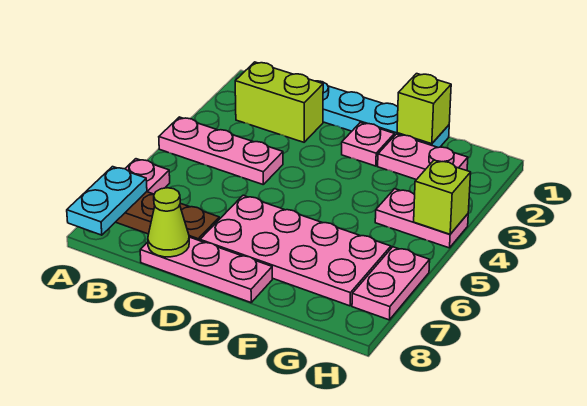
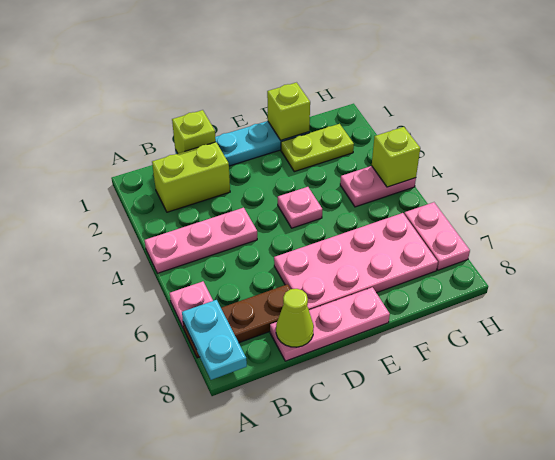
none -> lime 1x1 brick [172,110,216,153]
pink 1x1 plate [342,122,394,166] -> pink 1x1 plate moved to [278,187,322,228]
pink 1x2 plate [378,134,468,180] -> lime 1x2 plate [281,124,354,172]

